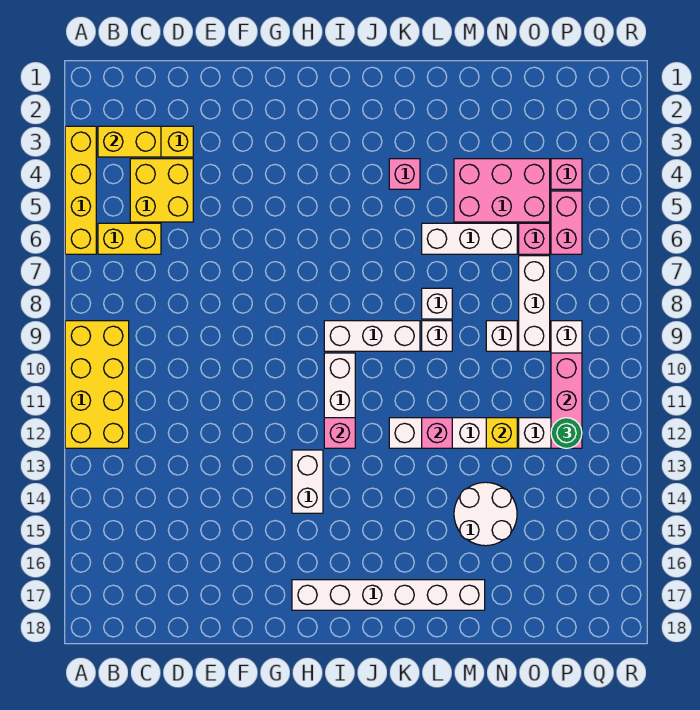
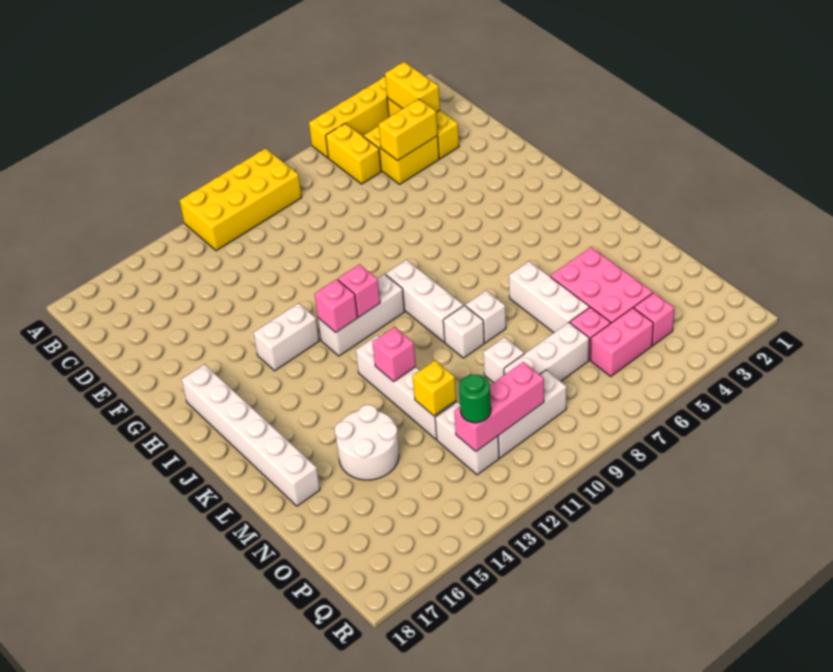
none -> yellow 1x2 brick [379,99,438,161]
pink 1x1 brick [389,159,420,189] -> pink 1x1 brick moved to [338,264,380,317]

